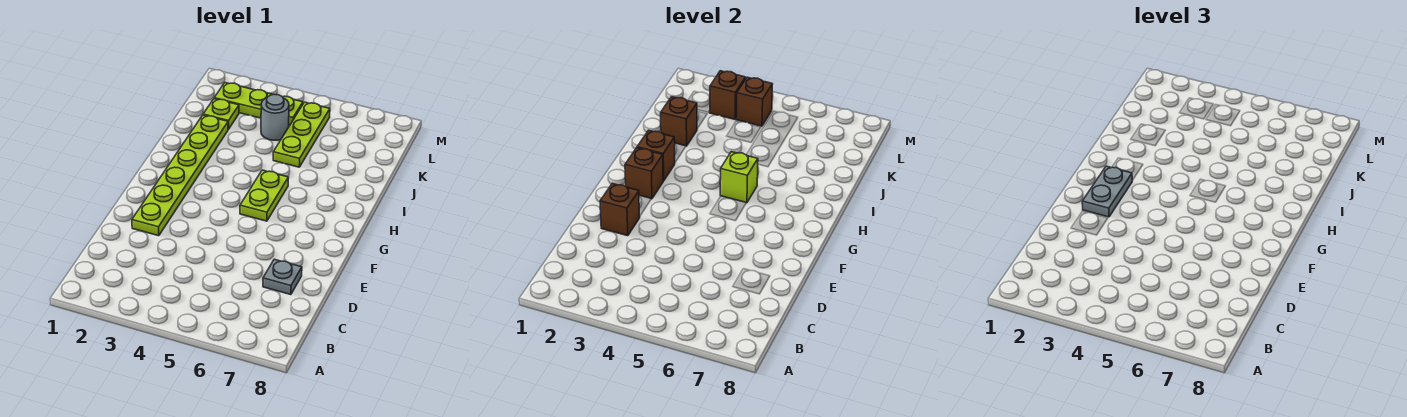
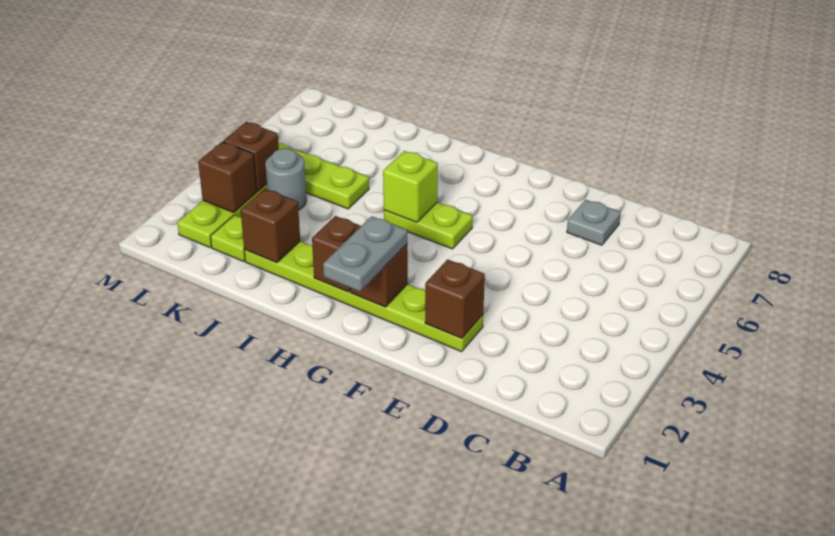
grey 1x2 plate [1082,166,1132,217] -> grey 1x2 plate turned to [323,216,407,292]

